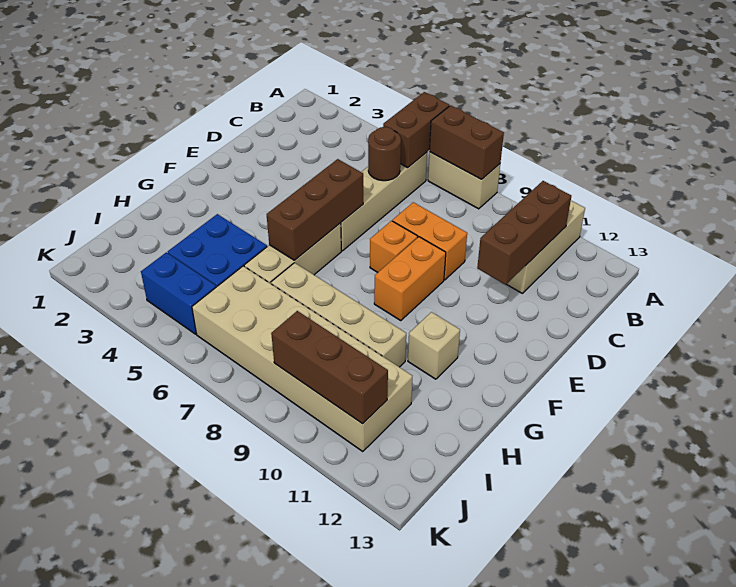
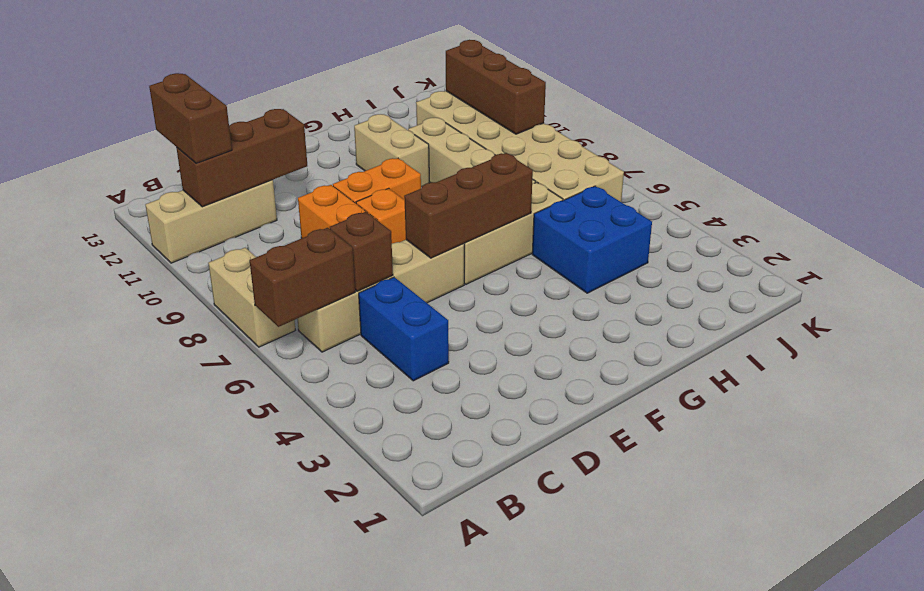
brown 1x2 brick [430,105,504,179] -> brown 1x2 brick moved to [149,73,232,163]
brown 1x1 round brick [368,127,401,181] -> brown 1x1 brick [330,212,393,291]
tan 1x1 brick [408,312,460,379] -> tan 1x2 brick [354,114,429,187]
blue 1x2 brick [141,252,216,334] -> blue 1x2 brick moved to [359,277,449,381]

